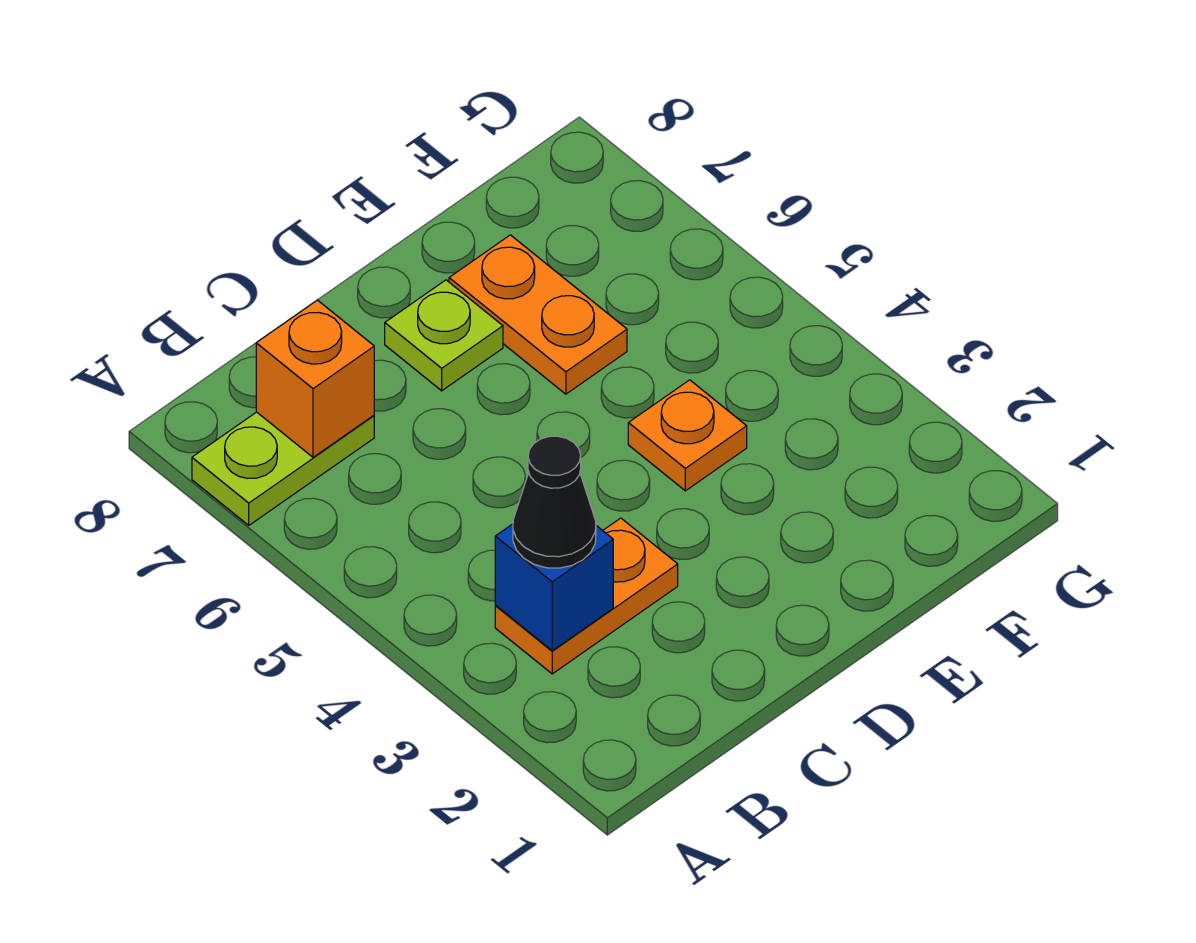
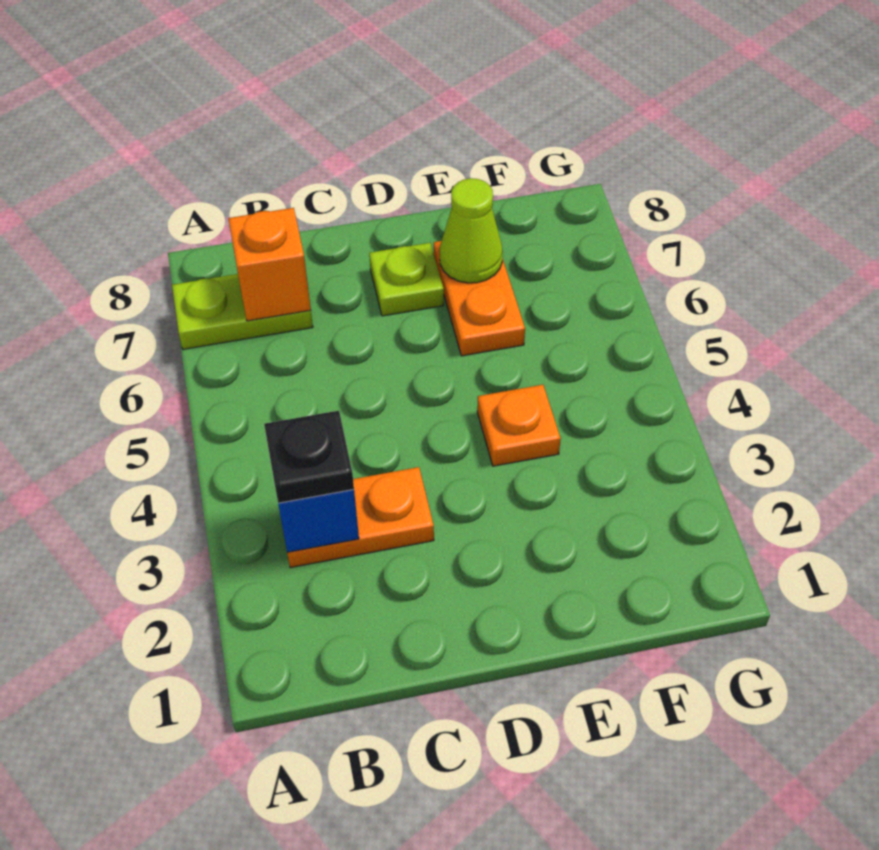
black 1x1 cone [513,436,596,568] -> black 1x1 plate [264,411,354,503]
none -> lime 1x1 cone [440,178,503,283]

